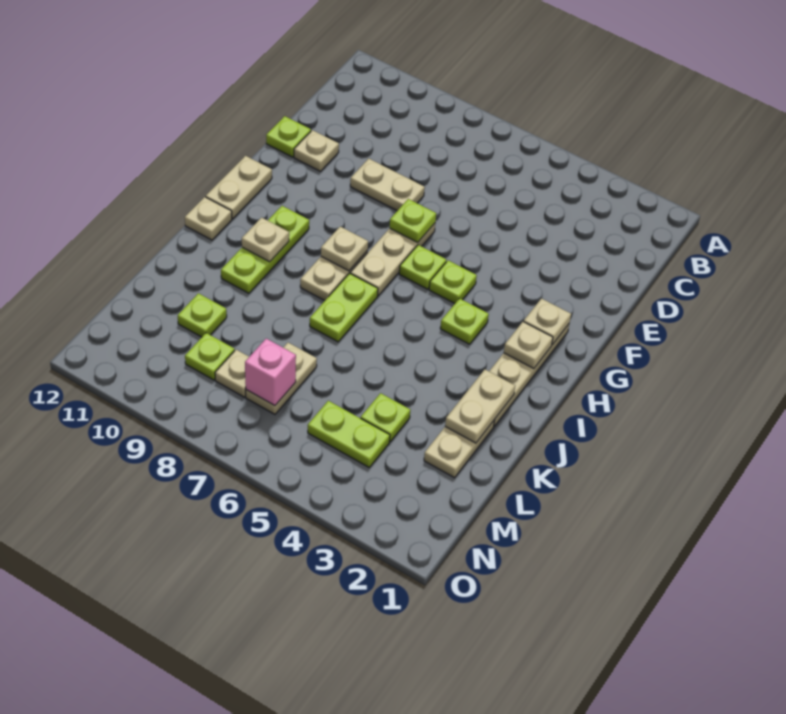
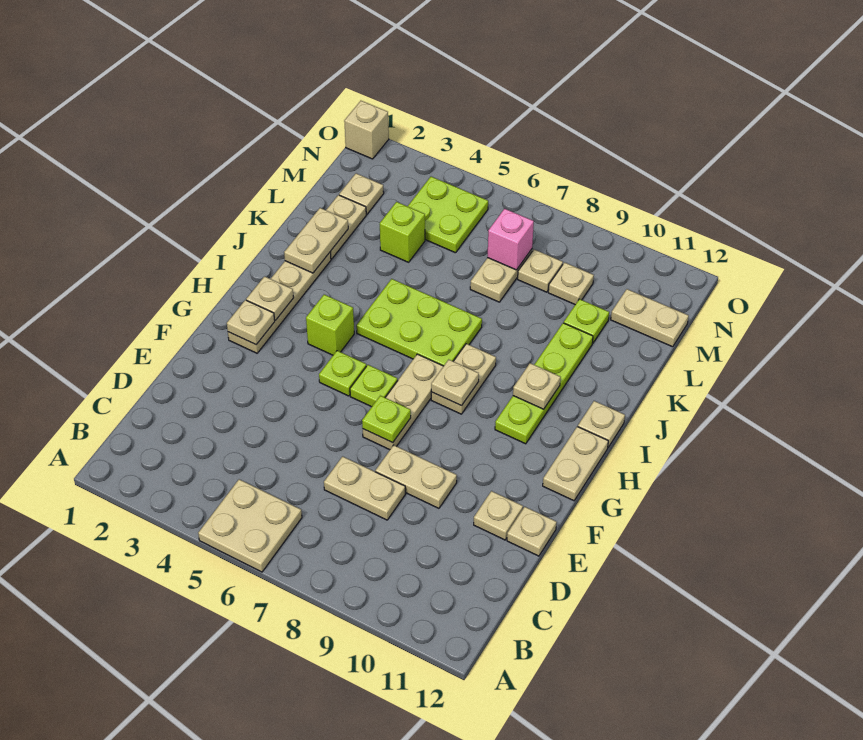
none -> tan 2x2 plate [198,479,302,572]
none -> tan 1x2 plate [324,456,405,520]
lime 1x1 plate [266,116,311,157] -> tan 1x1 plate [507,507,557,556]
lime 1x1 plate [440,298,489,344] -> lime 1x1 brick [306,295,354,355]
lime 1x3 plate [221,206,309,293] -> lime 1x4 plate [495,323,593,444]
lime 1x2 plate [310,273,378,342] -> lime 2x3 plate [356,279,482,366]
lime 1x1 plate [361,393,410,442] -> lime 1x1 brick [380,202,425,262]
none -> tan 1x1 plate [339,173,384,214]
lime 1x2 plate [308,401,390,467] -> lime 2x2 plate [408,177,488,253]
lime 1x1 plate [185,333,235,380] -> tan 1x1 plate [548,262,594,304]
none -> tan 1x2 plate [611,289,689,347]
none -> tan 1x1 brick [344,101,389,159]

